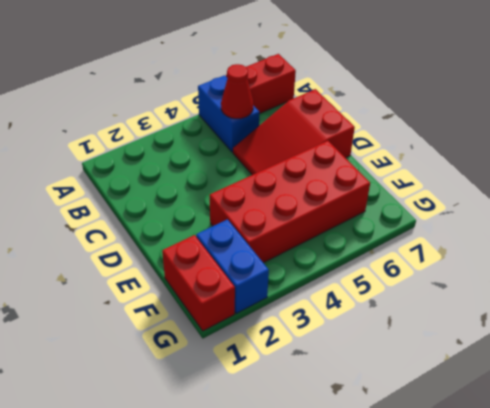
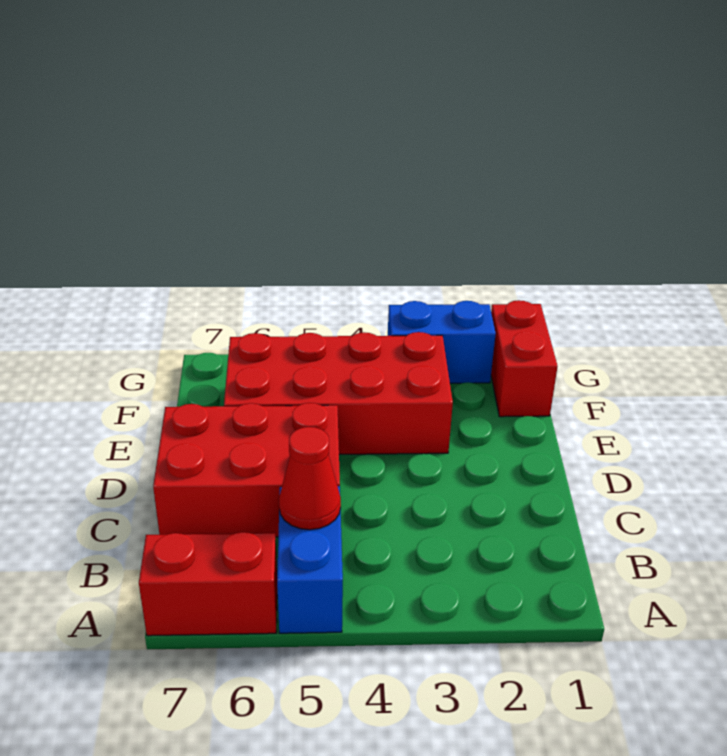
red 2x3 slope [233,89,355,175] -> red 2x3 brick [153,403,340,537]
blue 1x2 brick [196,219,269,313] -> blue 1x2 brick turned to [388,301,496,383]

